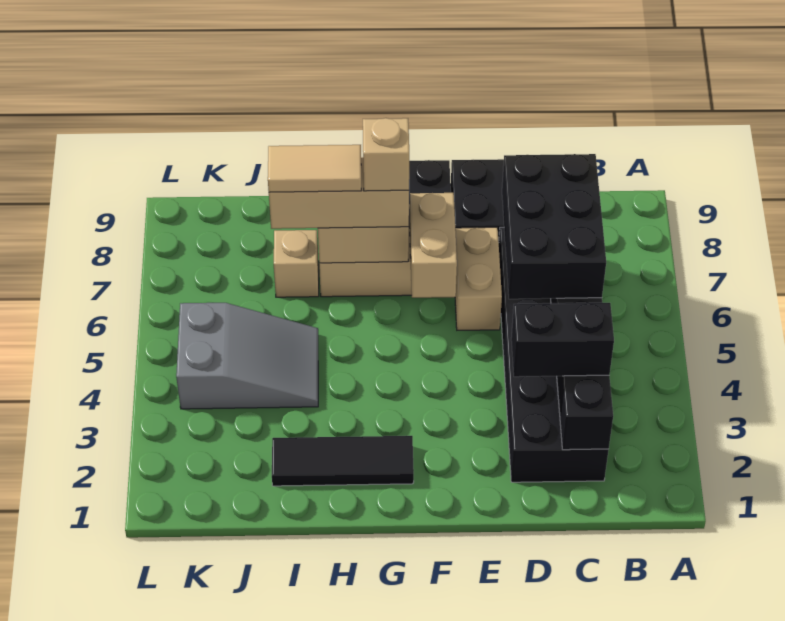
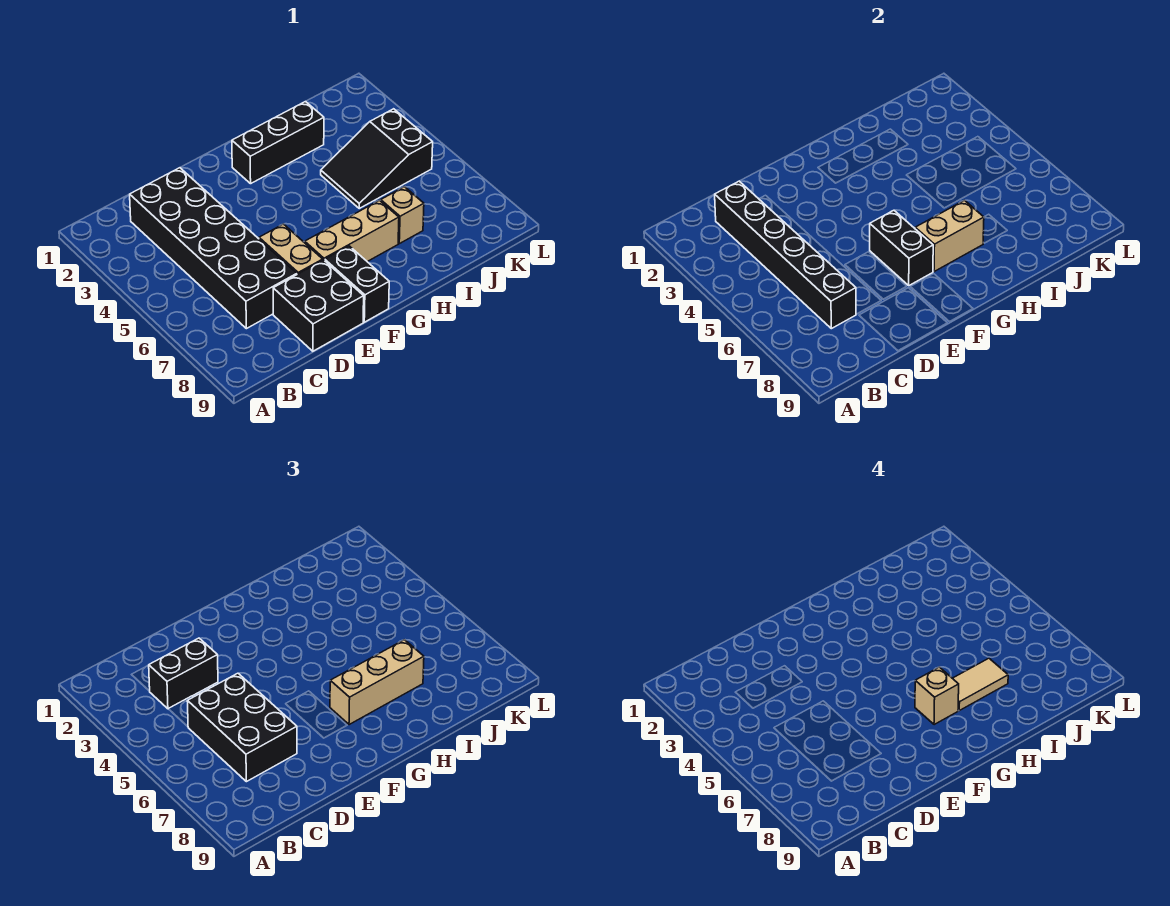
tan 1x2 brick [410,193,457,298] -> black 1x2 brick [870,210,933,285]
black 1x3 tile [272,436,414,486] -> black 1x3 brick [232,101,324,184]
grey 2x3 slope [176,303,318,409] -> black 2x3 slope [321,109,433,208]

